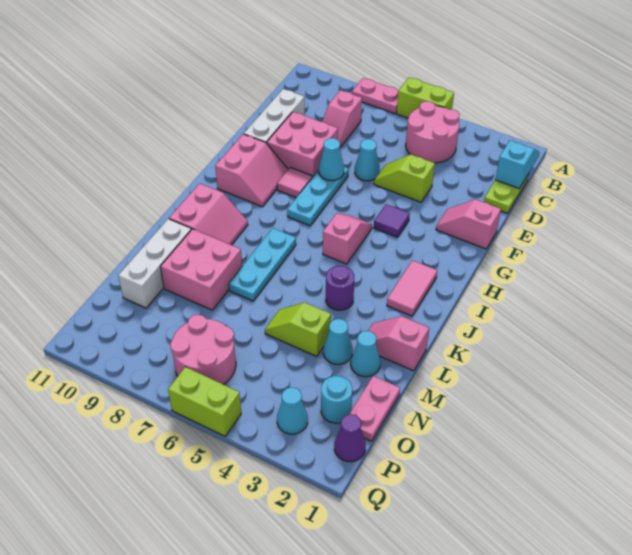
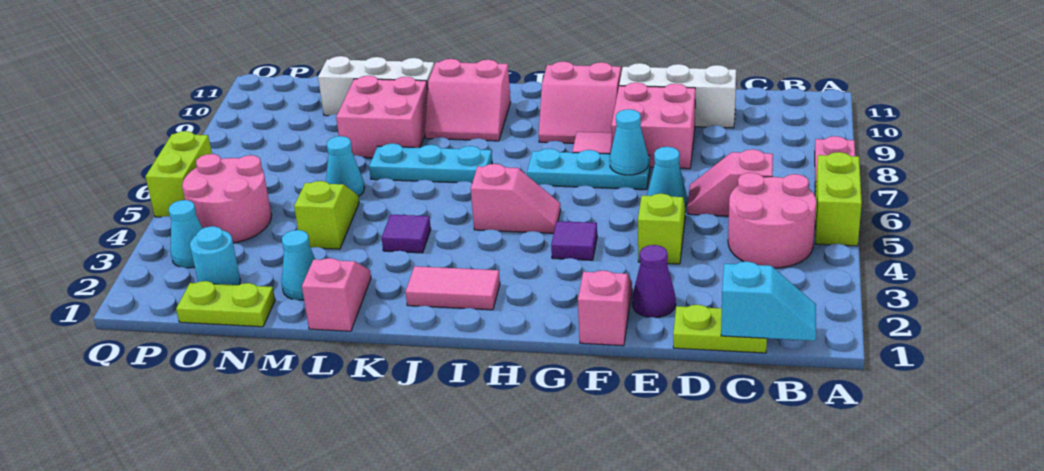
pink 1x2 slope [322,90,362,147] -> pink 1x2 slope moved to [688,149,773,216]
purple 1x1 round brick [326,266,354,310] -> purple 1x1 tile [382,215,431,253]
cyan 1x1 cone [323,319,353,364] -> cyan 1x1 cone moved to [326,136,365,197]
pink 1x2 plate [349,376,400,441] -> lime 1x2 plate [176,281,275,327]
pink 2x2 round brick [170,315,236,385] -> pink 2x2 round brick moved to [182,154,272,243]
purple 1x1 cone [334,414,366,462] -> purple 1x1 cone moved to [632,245,676,318]

